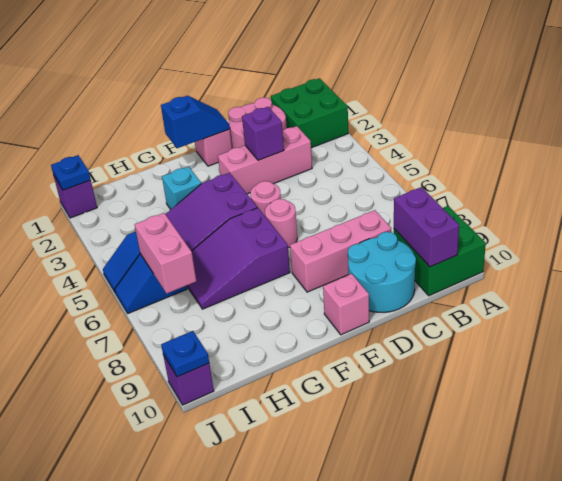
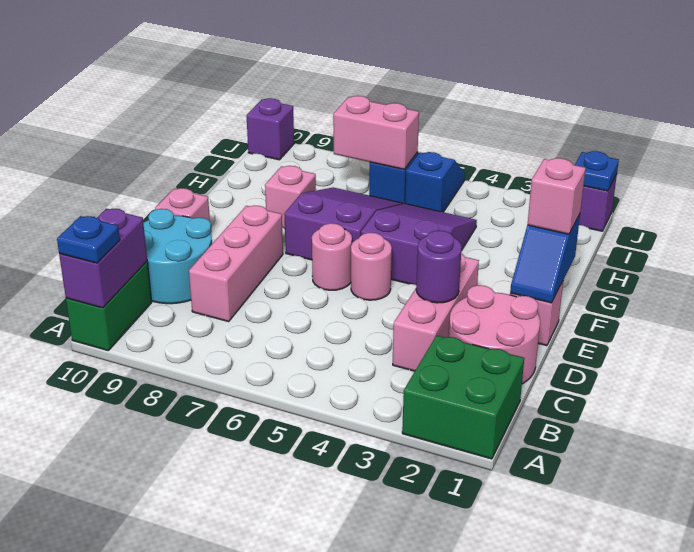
green 2x2 brick [394,206,486,296] -> green 1x2 brick [66,262,152,350]
purple 1x2 brick [394,187,459,267] -> purple 1x2 brick turned to [59,209,147,308]
purple 1x1 brick [242,107,284,160] -> purple 1x1 round brick [416,230,462,303]
none -> pink 1x1 brick [528,158,586,234]
cyan 1x1 brick [162,167,201,209] -> none
none -> pink 1x1 brick [265,166,316,228]
blue 1x1 plate [161,331,209,377] -> blue 1x1 plate moved to [57,216,120,263]

